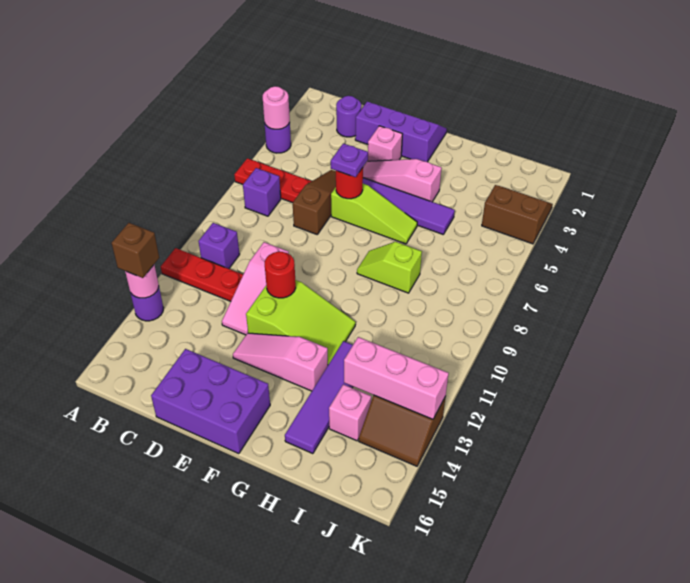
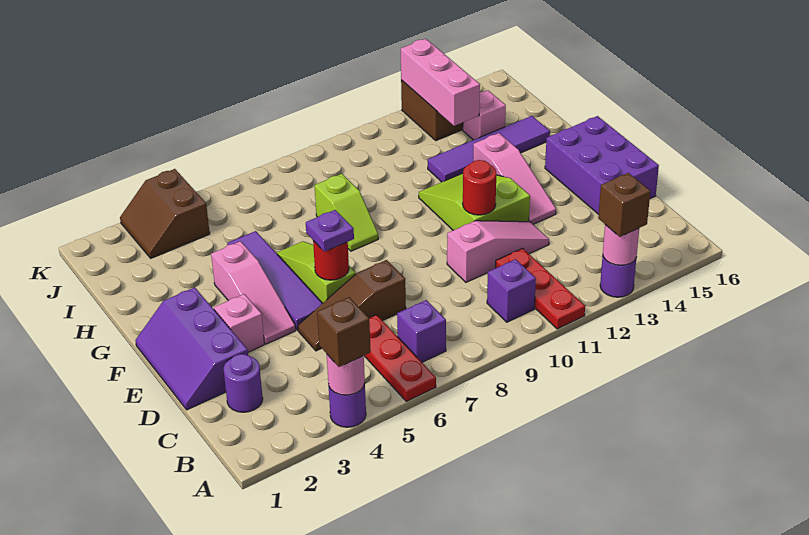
none -> brown 1x1 brick [317,297,371,367]

